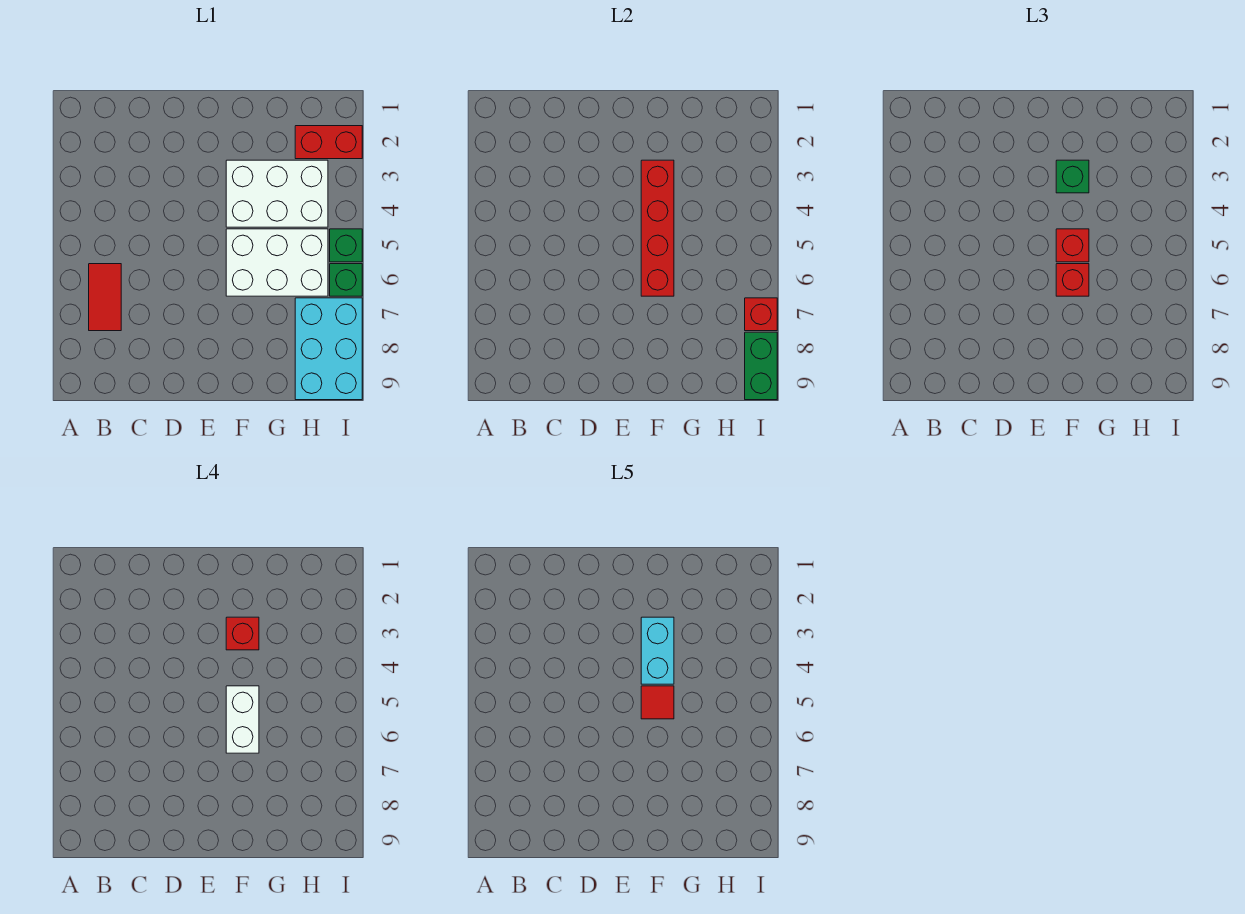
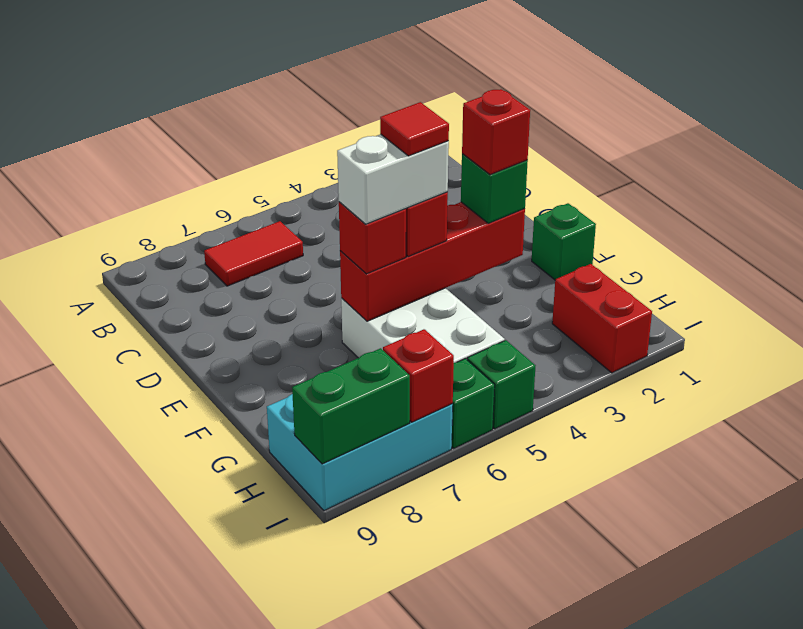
none -> green 1x1 brick [532,203,596,280]
white 2x3 brick [226,160,328,227] -> none
cyan 1x2 brick [641,617,674,684] -> none

